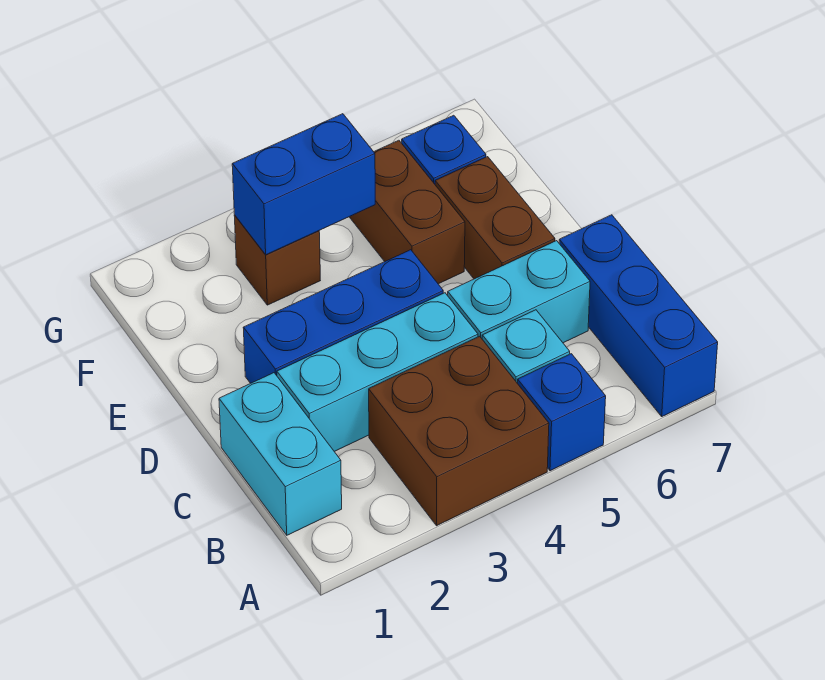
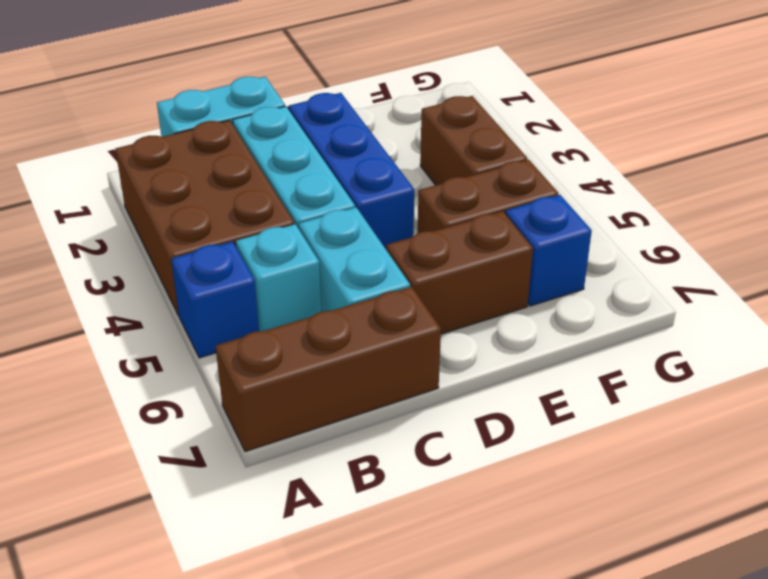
brown 2x2 brick [369,336,549,526] -> brown 2x3 brick [115,120,294,316]
blue 1x3 brick [559,215,718,416] -> brown 1x3 brick [215,287,441,452]
brown 1x1 brick [234,215,320,305] -> brown 1x2 brick [420,96,527,185]
blue 1x2 brick [232,114,375,255] -> none

